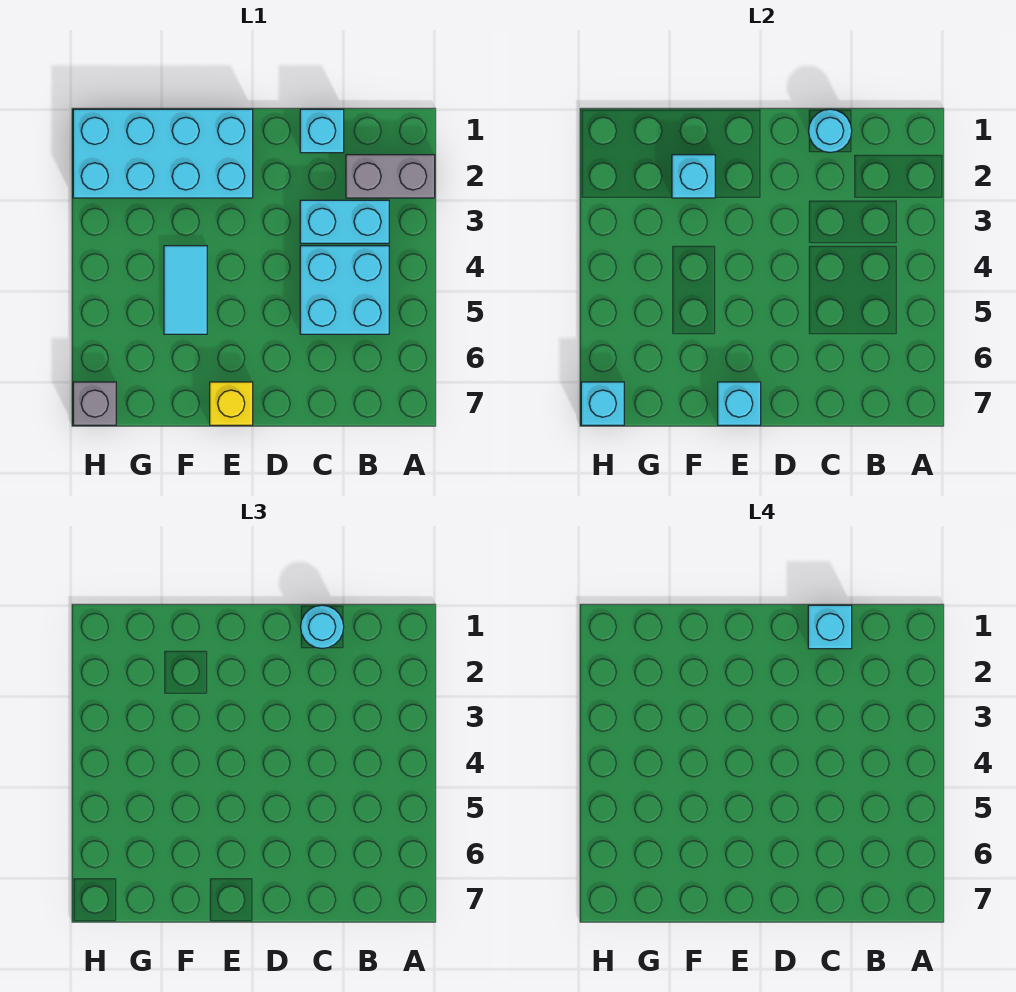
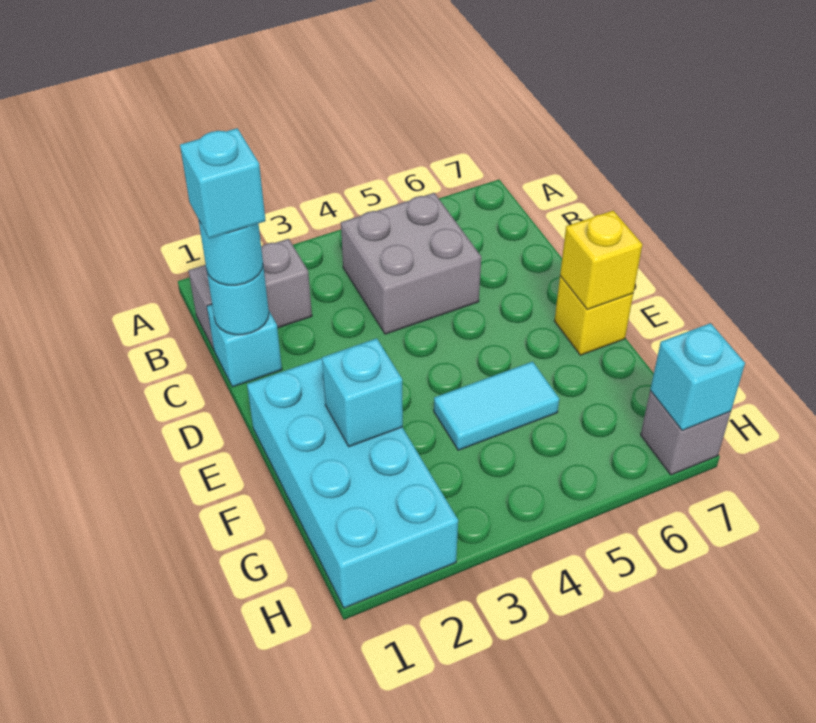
grey 1x2 brick [346,155,435,198] -> grey 1x2 brick turned to [188,239,312,349]
cyan 1x2 brick [300,200,389,243] -> none
cyan 2x2 brick [300,246,389,334] -> grey 2x2 brick [341,193,481,334]
cyan 1x1 brick [718,382,761,425] -> yellow 1x1 brick [560,211,642,310]

